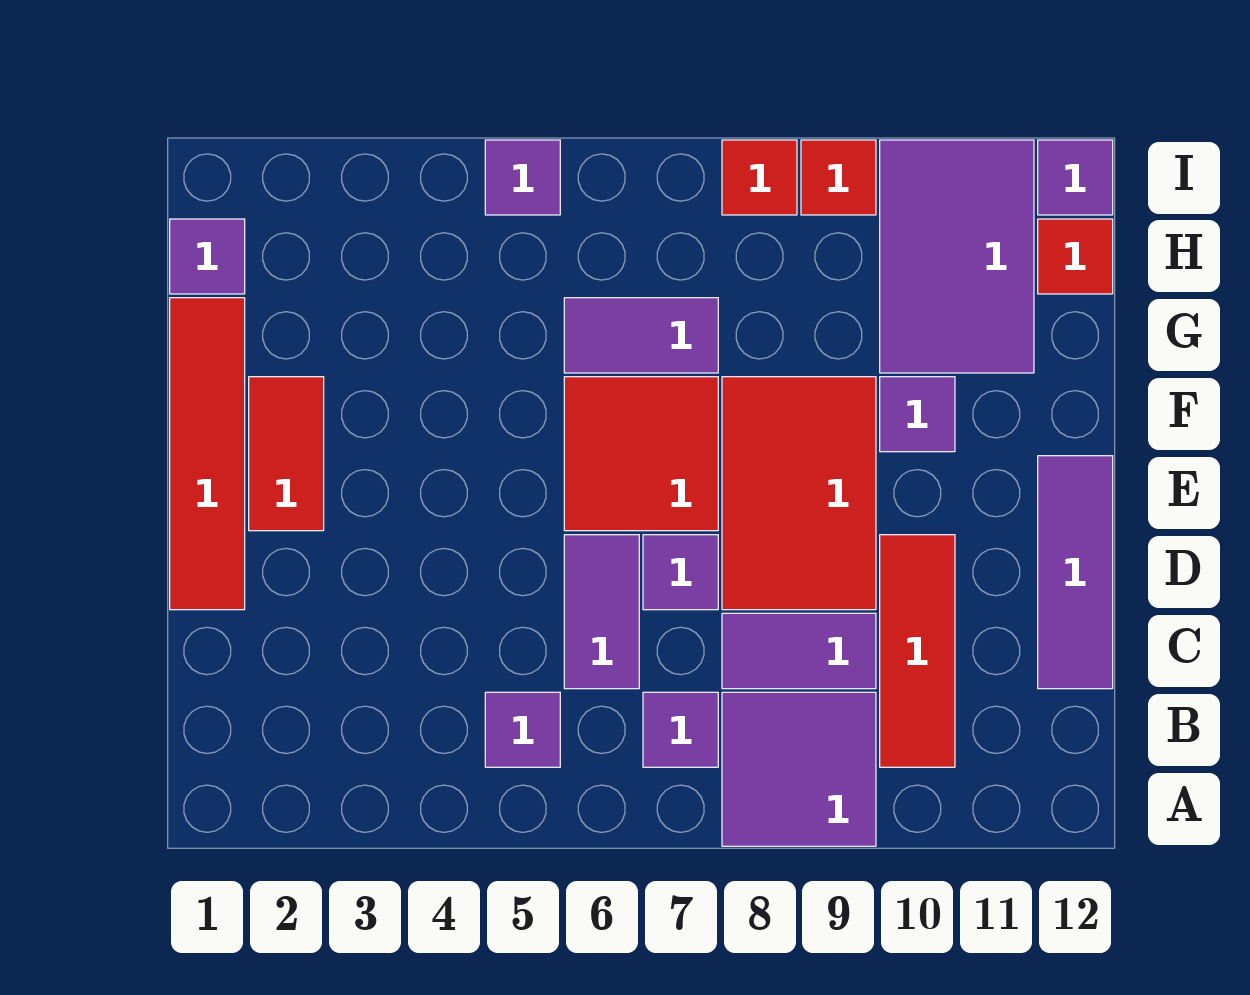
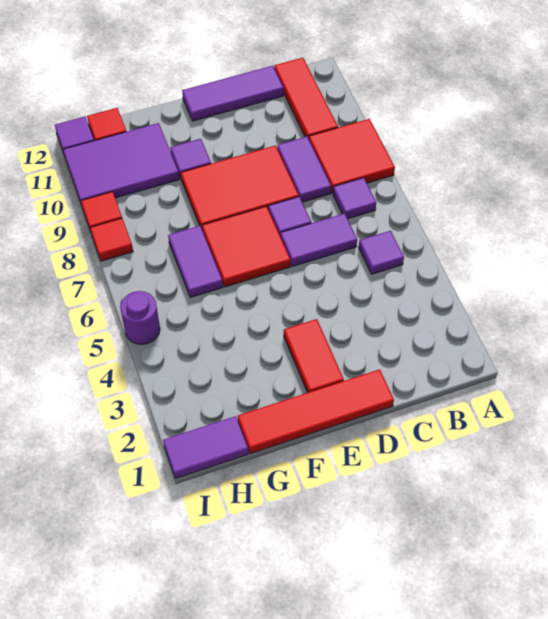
purple 2x2 tile [722,692,876,846] -> red 2x2 tile [309,119,395,193]
red 1x3 tile [880,535,955,767] -> red 1x3 tile turned to [274,58,338,138]
red 1x2 tile [249,377,324,531] -> red 1x2 tile turned to [284,319,344,393]
purple 1x1 tile [170,219,245,294] -> purple 1x2 tile [163,416,248,478]
purple 1x1 tile [485,140,560,215] -> purple 1x1 round brick [120,291,160,344]

